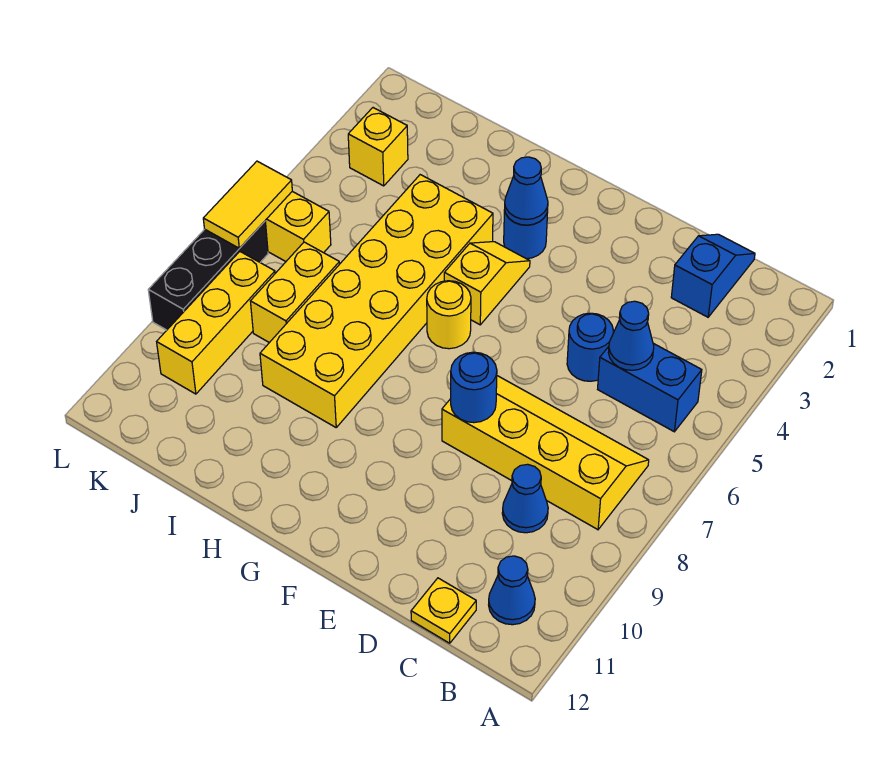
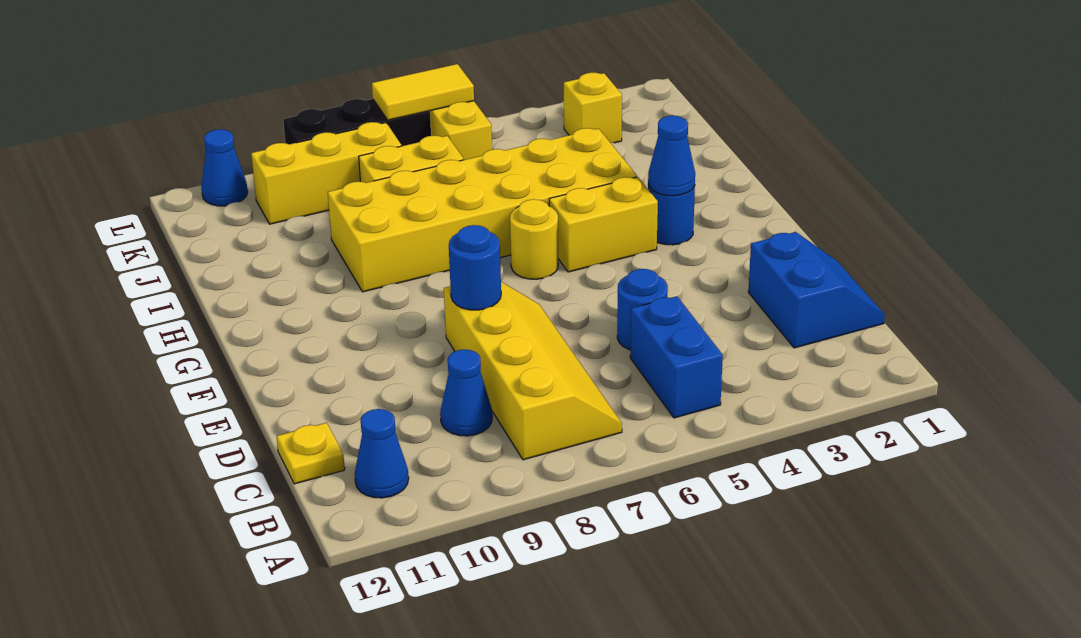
blue 1x2 slope [671,234,755,317] -> blue 2x2 slope [748,232,885,348]
blue 1x1 cone [608,301,654,370] -> blue 1x1 cone moved to [201,129,248,206]
yellow 1x2 slope [444,242,530,325] -> yellow 1x2 brick [549,177,658,272]

